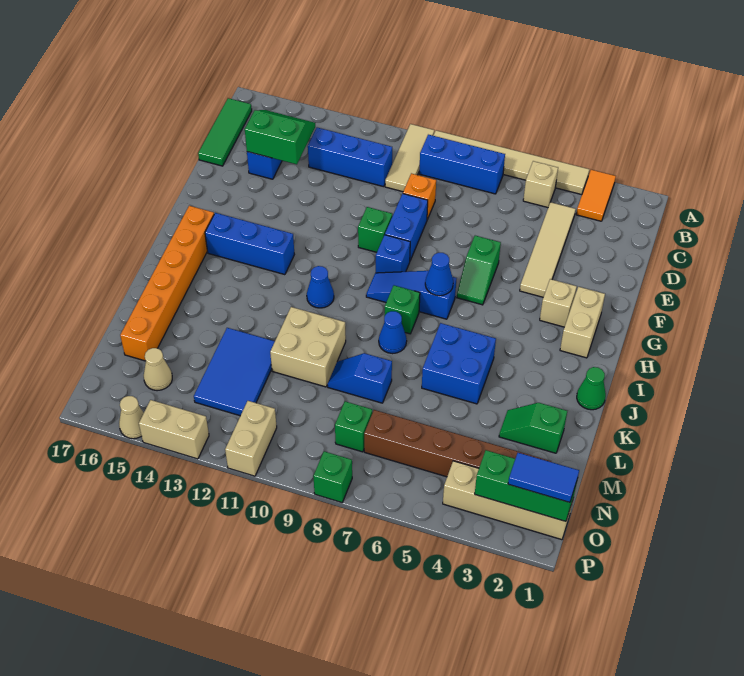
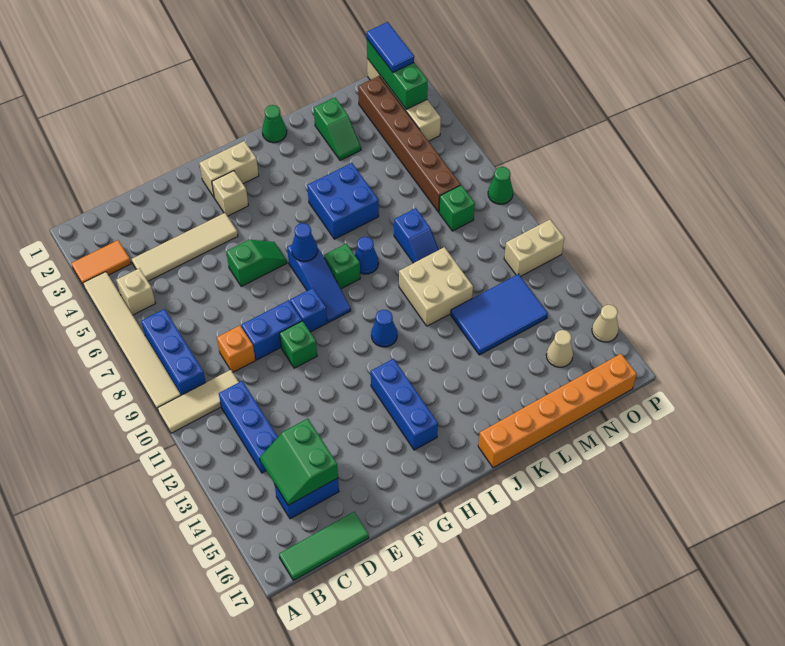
orange 1x6 brick [120,206,214,361] -> orange 1x6 brick moved to [478,354,637,468]
green 1x1 brick [313,451,352,503] -> green 1x1 cone [488,167,513,204]
tan 1x2 brick [139,400,209,459] -> none

